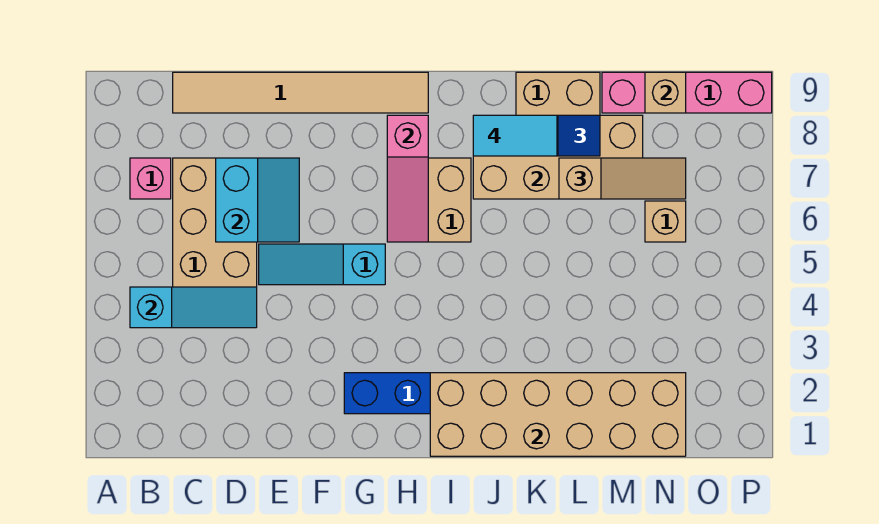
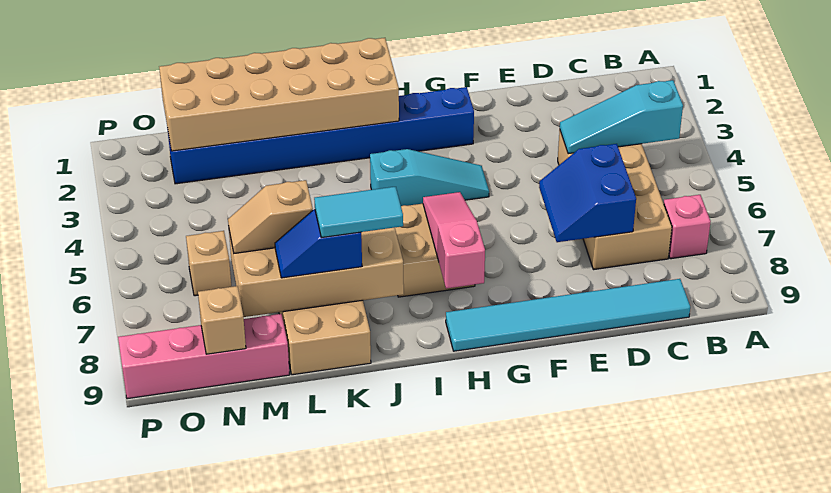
tan 1x6 tile [173,72,428,113] -> cyan 1x6 tile [446,279,690,351]
cyan 2x2 slope [216,158,299,242] -> blue 2x2 slope [539,144,636,242]
cyan 1x3 slope [259,244,385,285] -> cyan 1x3 slope moved to [370,149,489,206]
tan 1x3 slope [559,158,686,199] -> tan 1x2 slope [228,180,313,253]

